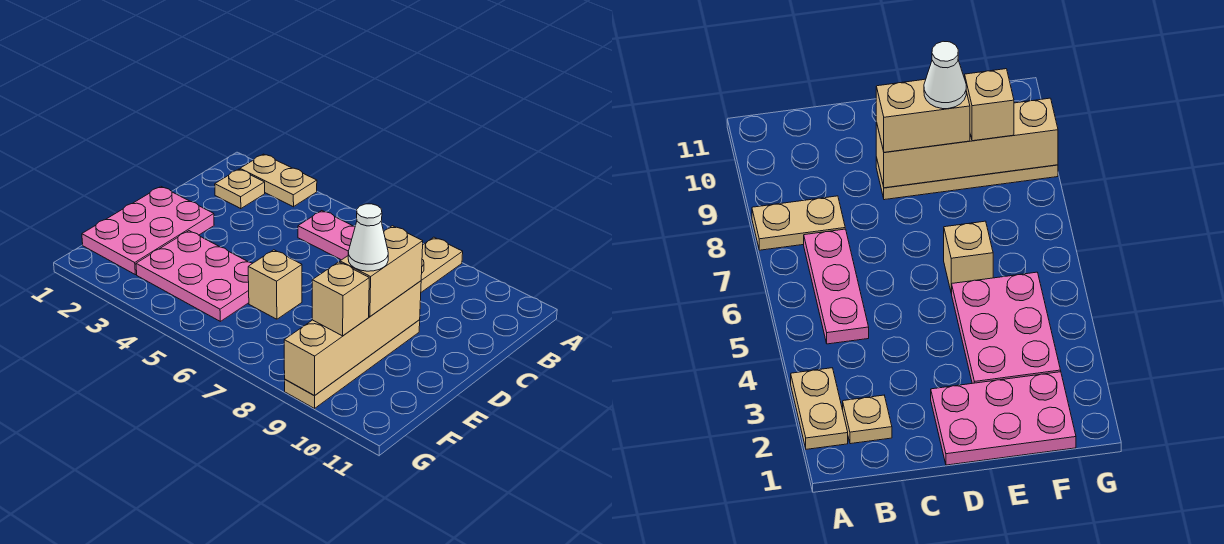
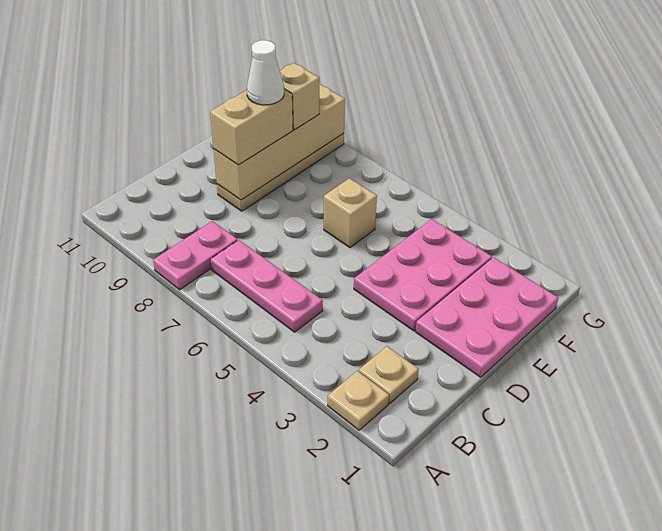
tan 1x2 plate [240,154,317,207] -> tan 1x1 plate [328,371,389,430]
tan 1x2 plate [421,237,463,292] -> pink 1x2 plate [153,221,238,290]
pink 2x3 plate [136,231,253,321] -> pink 2x3 plate turned to [354,219,492,331]

